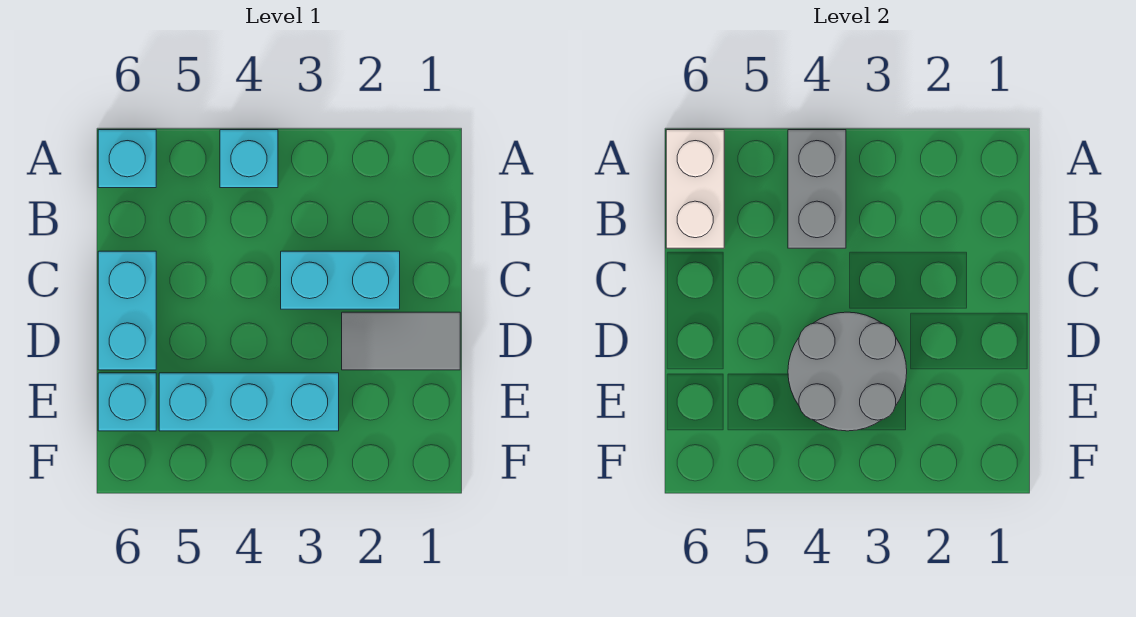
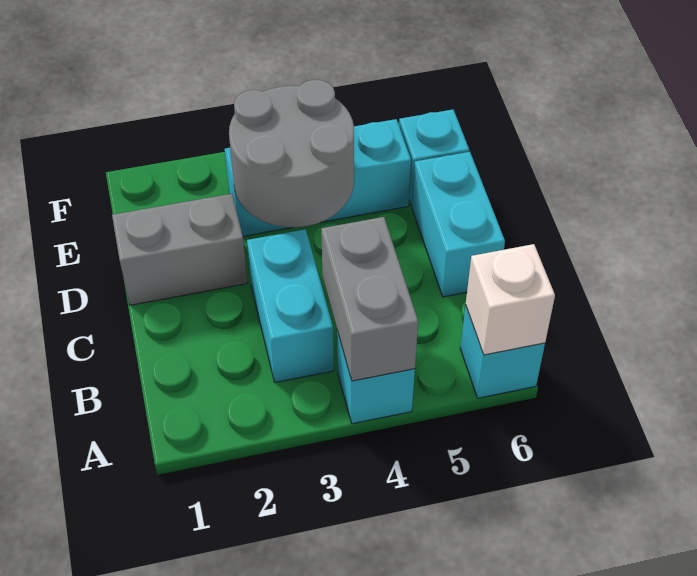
white 1x2 brick [666,130,724,248] -> white 1x1 brick [466,244,555,355]
cyan 1x2 brick [281,251,400,309] -> cyan 1x2 brick turned to [247,229,334,382]
grey 1x2 tile [342,312,460,370] -> grey 1x2 brick [112,194,248,305]

